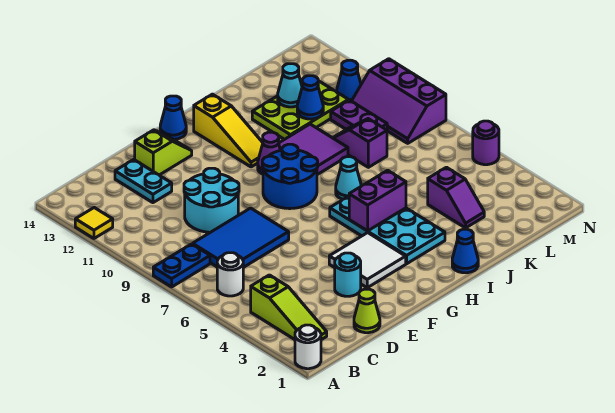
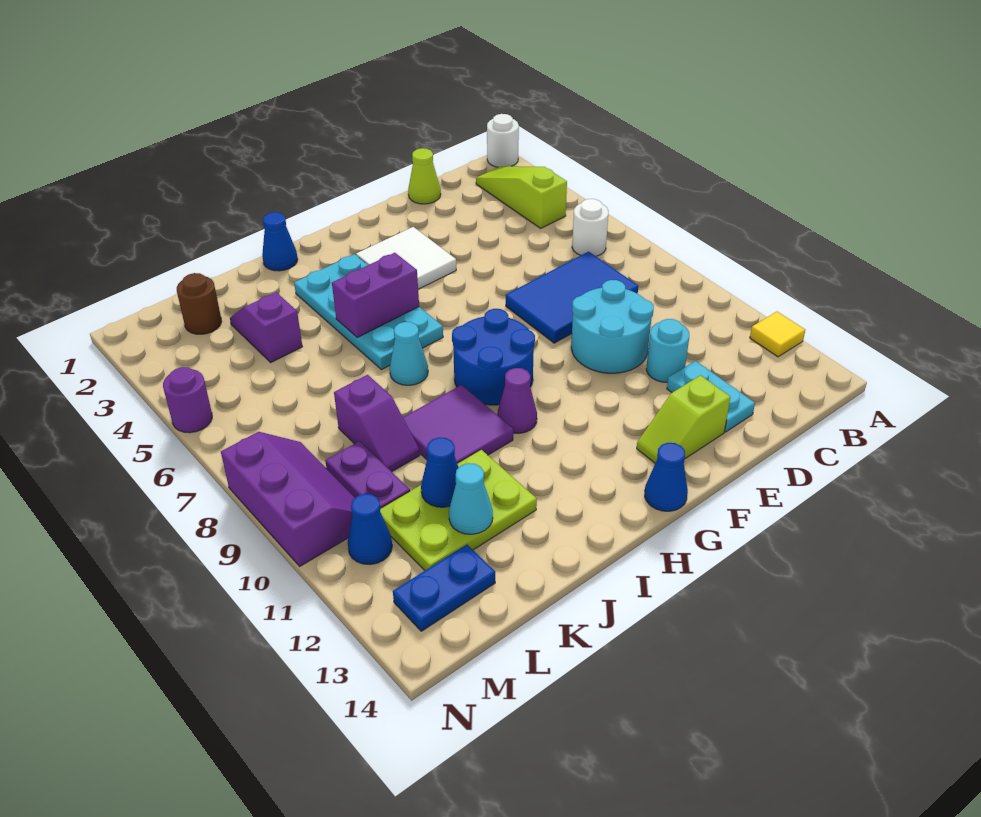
blue 1x2 plate [153,244,210,287] -> blue 1x2 plate moved to [393,545,495,631]
cyan 1x1 round brick [335,253,361,296] -> cyan 1x1 round brick moved to [646,319,689,382]
yellow 1x3 slope [194,94,263,167] -> none
none -> brown 1x1 round brick [177,273,222,334]

